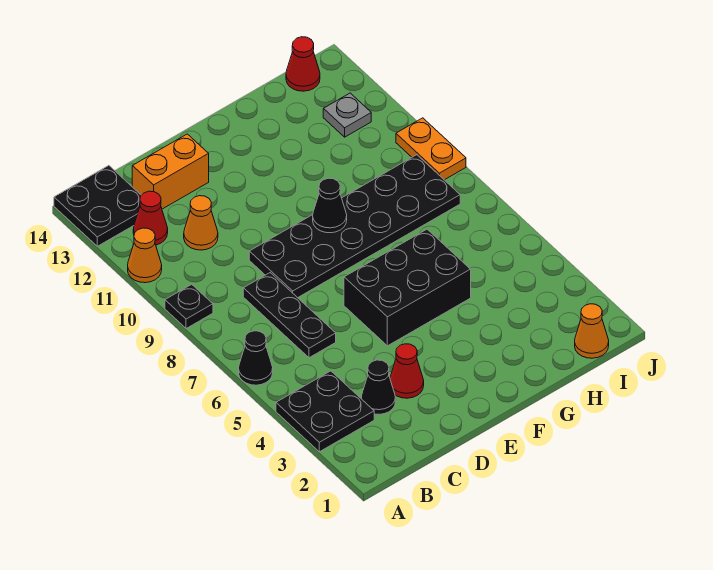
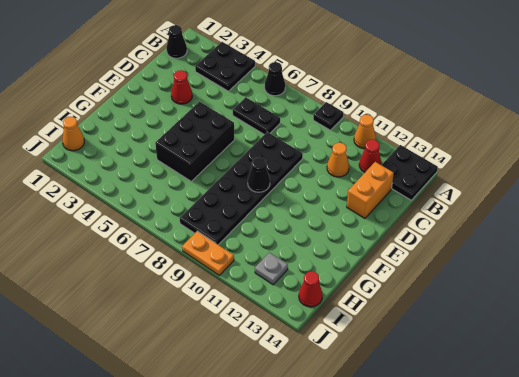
black 1x1 cone [361,360,395,414] -> black 1x1 cone moved to [166,25,187,58]
black 1x3 plate [243,273,336,358] -> black 1x2 plate [233,97,280,135]

